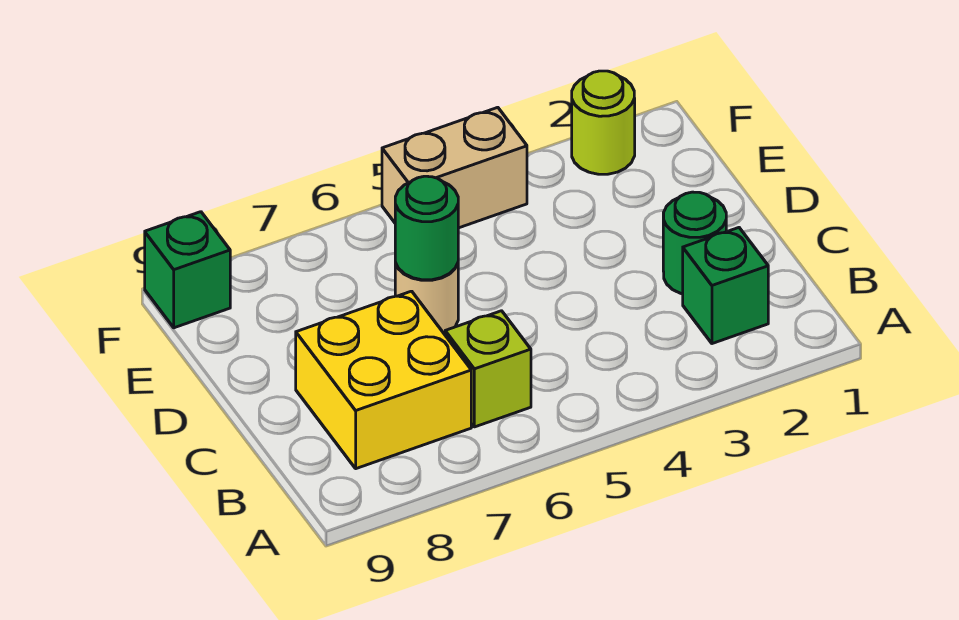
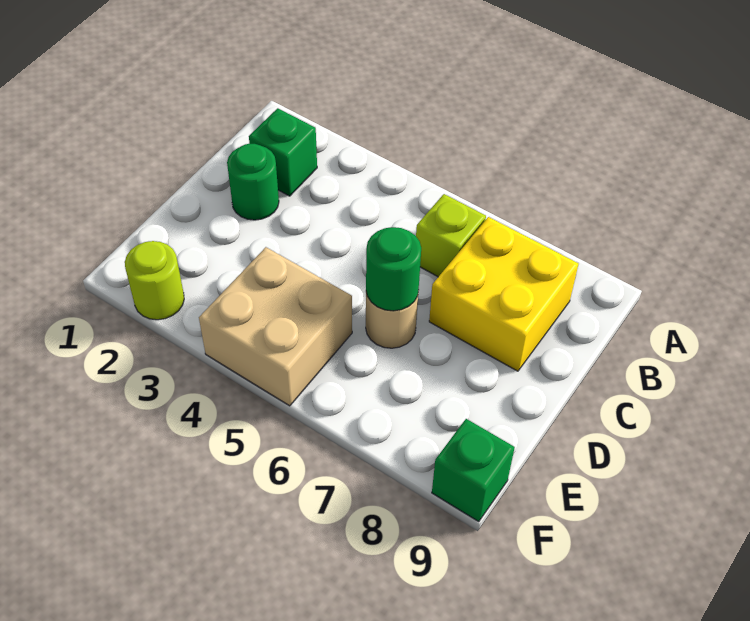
tan 1x2 brick [382,107,527,228] -> tan 2x2 brick [199,247,352,406]

